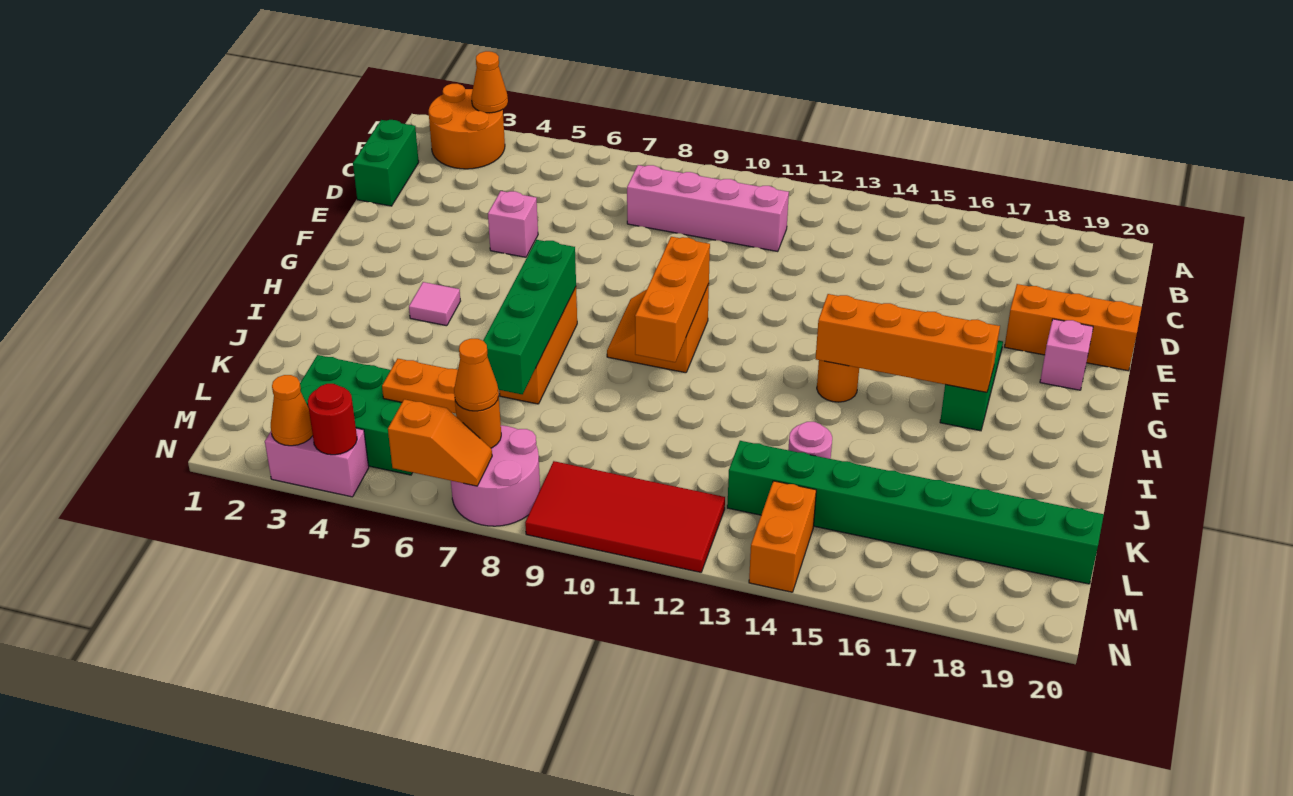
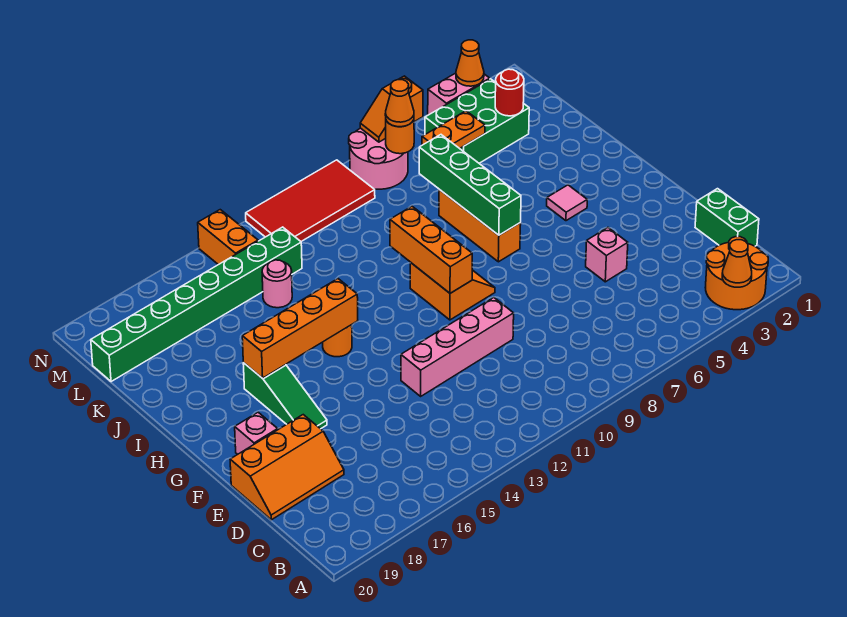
pink 1x4 brick [627,165,789,252] -> pink 1x4 brick moved to [401,298,514,396]
red 1x1 round brick [308,384,357,455] -> red 1x1 round brick moved to [495,69,524,116]

